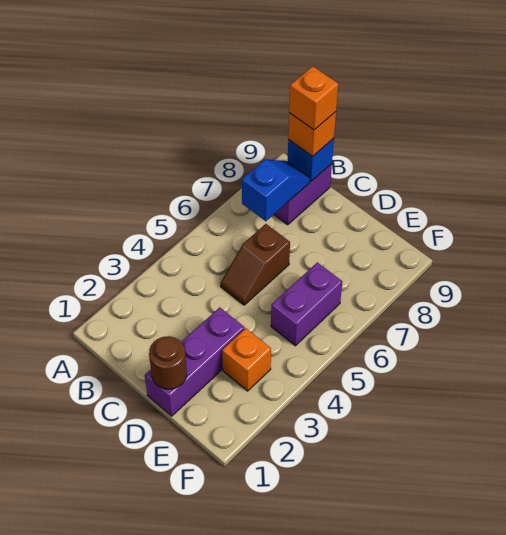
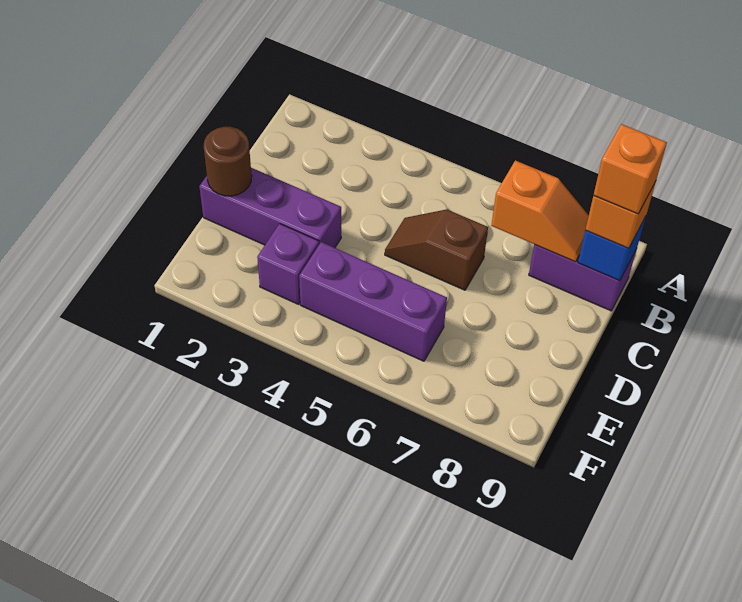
blue 1x2 slope [242,160,310,221] -> orange 1x2 slope [491,160,589,262]
orange 1x1 brick [222,328,271,391] -> purple 1x1 brick [257,224,319,304]
purple 1x2 brick [271,262,342,346] -> purple 1x3 brick [299,242,447,361]

